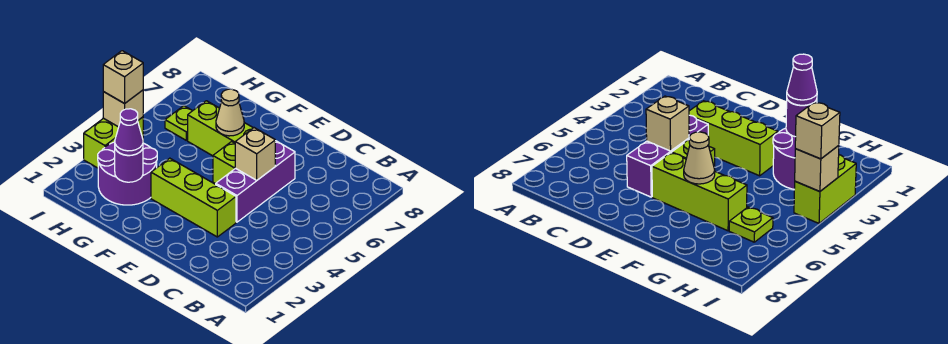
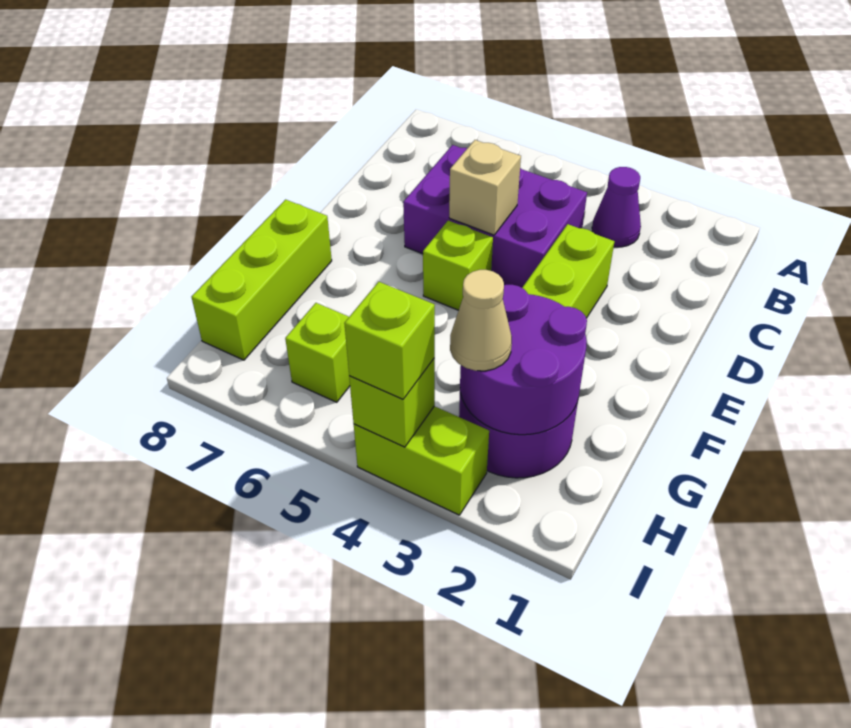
purple 1x3 brick [216,141,295,222] -> purple 2x3 brick [403,145,587,288]
lime 1x3 brick [188,101,253,156] -> lime 1x3 brick moved to [191,200,332,360]
tan 1x1 cone [216,89,244,136] -> tan 1x1 cone moved to [450,270,512,371]
purple 1x1 round brick [115,149,143,182] -> purple 2x2 round brick [460,285,587,435]
purple 1x1 cone [115,109,143,155] -> purple 1x1 cone moved to [592,167,641,247]
lime 1x1 plate [165,106,192,140] -> lime 1x1 brick [285,303,350,402]
tan 1x1 brick [103,90,143,127] -> lime 1x1 brick [349,358,435,447]
tan 1x1 brick [103,51,143,104] -> lime 1x1 brick [344,282,435,399]

